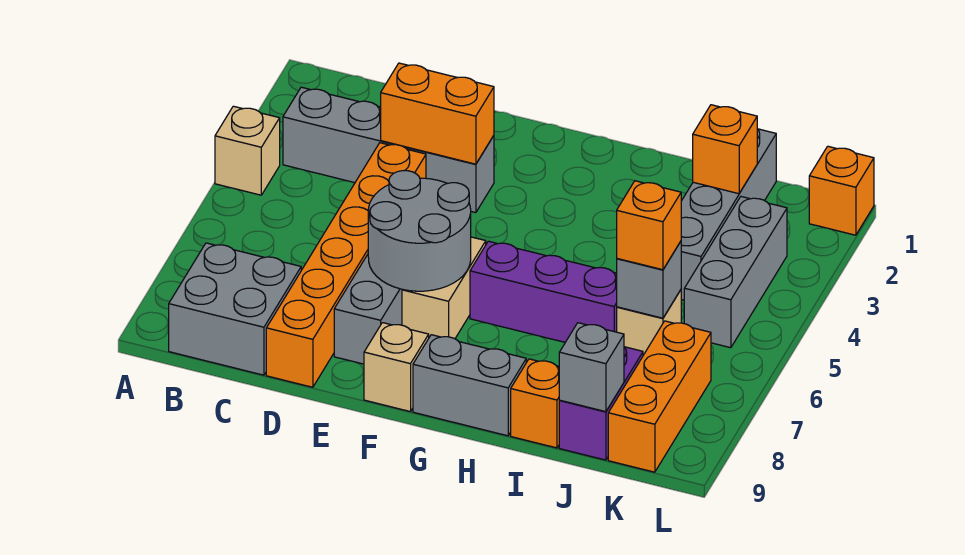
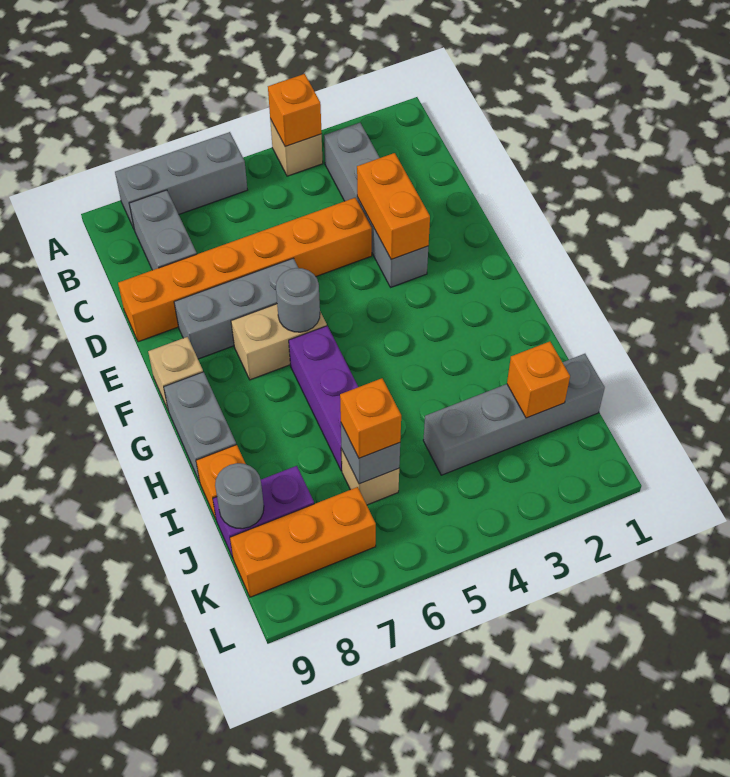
grey 2x2 brick [169,243,301,375] -> grey 1x2 brick [129,190,197,270]
grey 2x2 round brick [368,171,471,291] -> grey 1x1 round brick [276,268,320,332]
grey 1x1 brick [559,323,624,412] -> grey 1x1 round brick [215,463,264,529]
grey 1x3 brick [684,197,787,348] -> grey 1x3 brick moved to [115,132,247,229]
orange 1x1 brick [809,146,874,235] -> orange 1x1 brick moved to [268,74,322,147]

